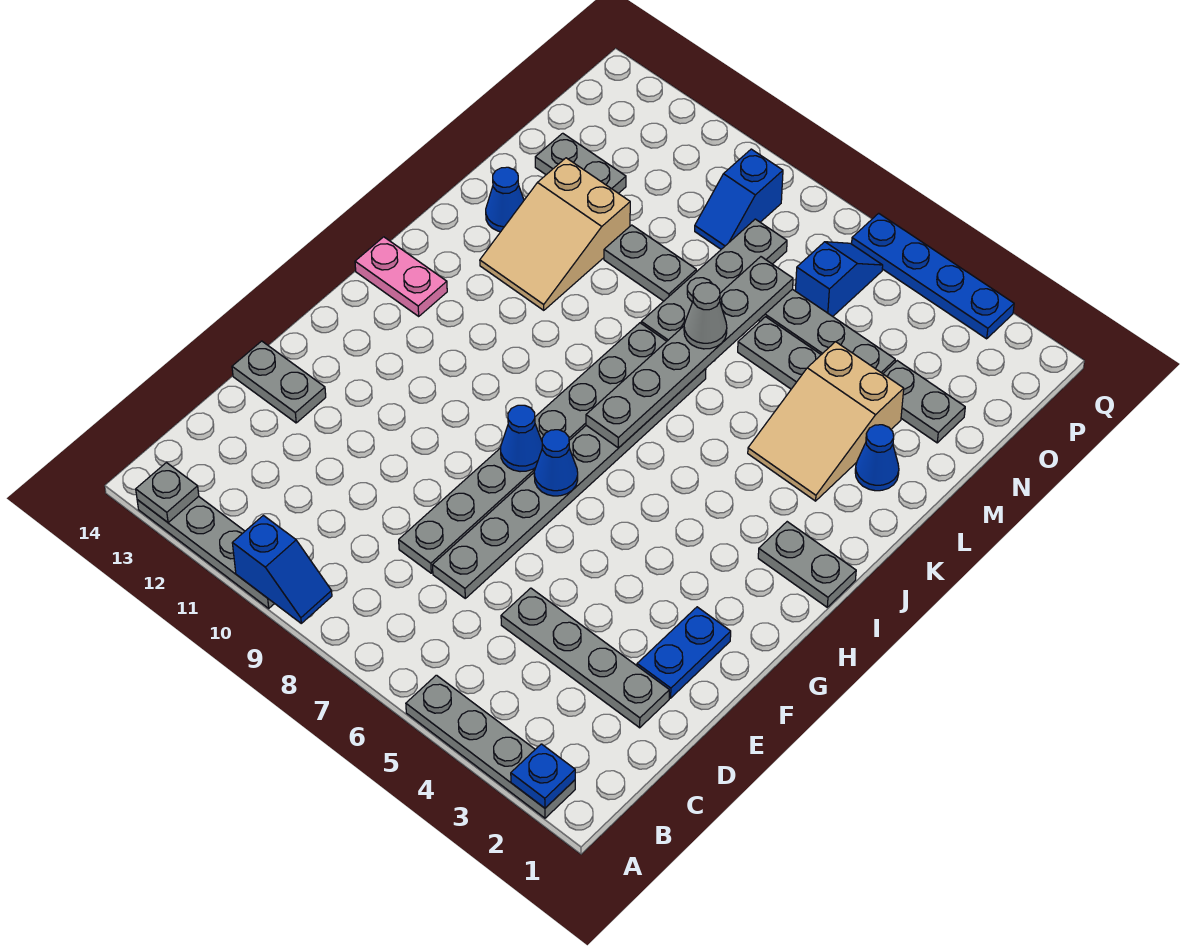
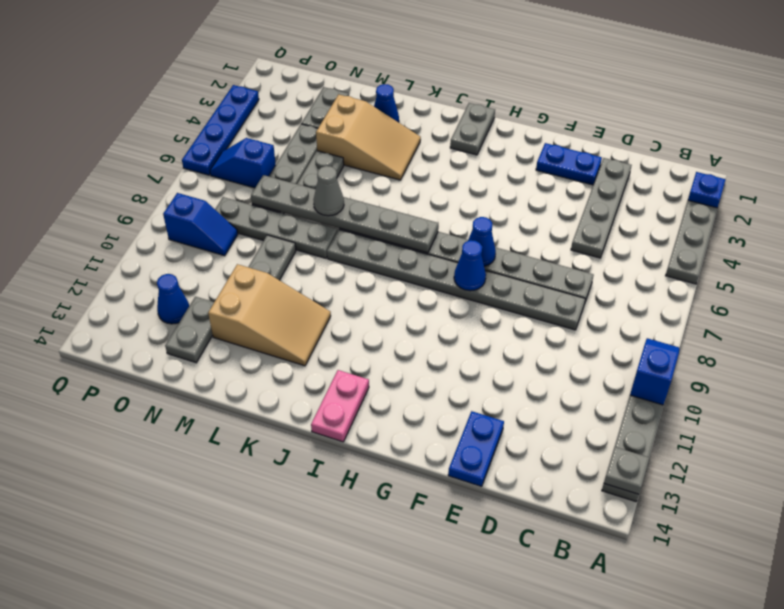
grey 1x2 plate [232,341,326,423] -> blue 1x2 plate [448,411,504,486]
blue 1x1 cone [486,167,524,232] -> blue 1x1 cone moved to [157,274,189,324]

